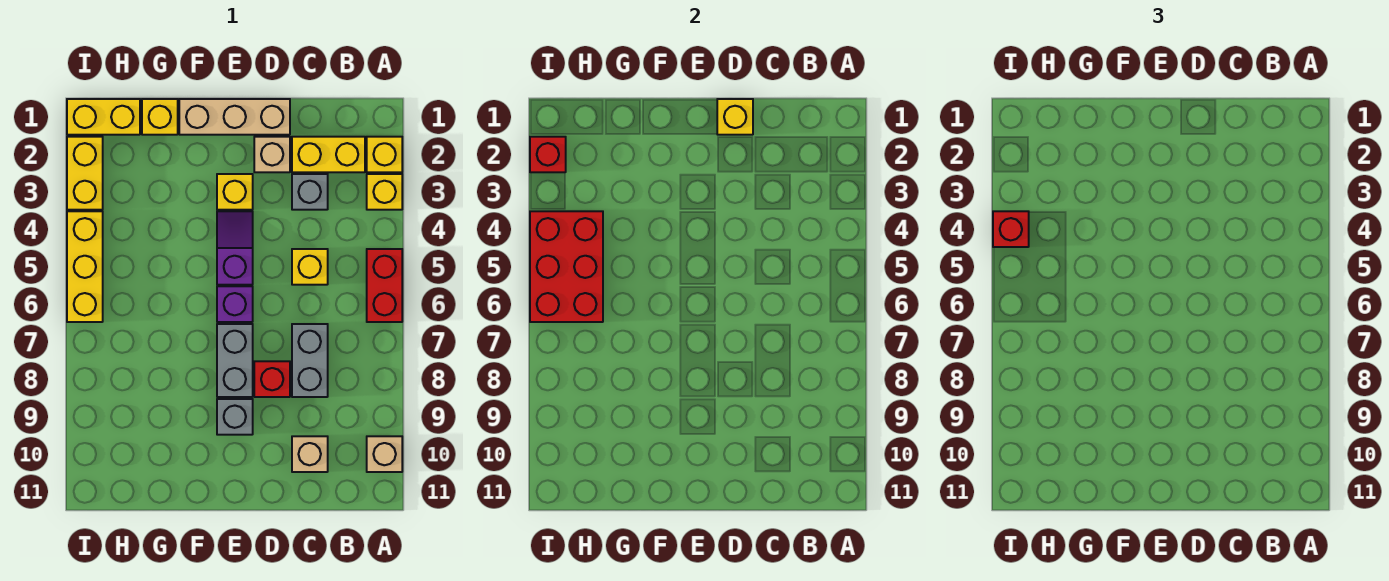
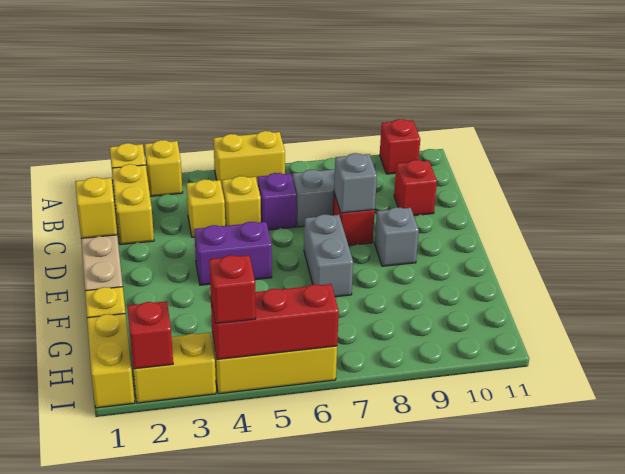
red 1x2 brick [367,249,402,322] -> yellow 1x2 brick [213,131,285,186]
tan 1x1 brick [367,436,402,472] -> red 1x1 brick [380,119,420,174]
grey 1x1 brick [292,174,328,210] -> grey 1x1 brick moved to [334,153,377,213]
tan 1x1 brick [292,436,328,472] -> red 1x1 brick [394,160,437,215]
tan 1x1 brick [254,137,290,172] -> none
yellow 1x1 brick [217,174,253,210] -> yellow 1x1 brick moved to [186,179,225,237]
purple 1x2 slope [217,211,253,285] -> purple 1x2 brick [194,222,272,285]
purple 1x1 brick [217,286,253,322] -> purple 1x1 brick moved to [257,173,297,230]
grey 1x2 brick [217,324,253,397] -> grey 1x2 brick turned to [304,214,353,297]
red 2x3 brick [530,211,603,322] -> red 1x3 brick [211,284,339,359]

